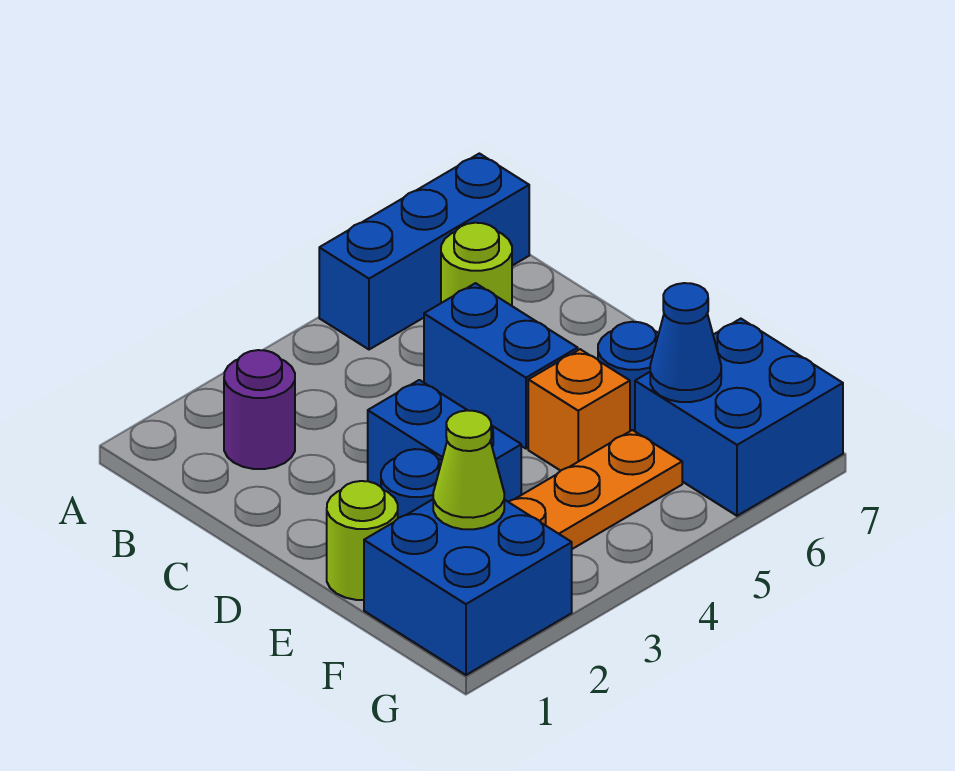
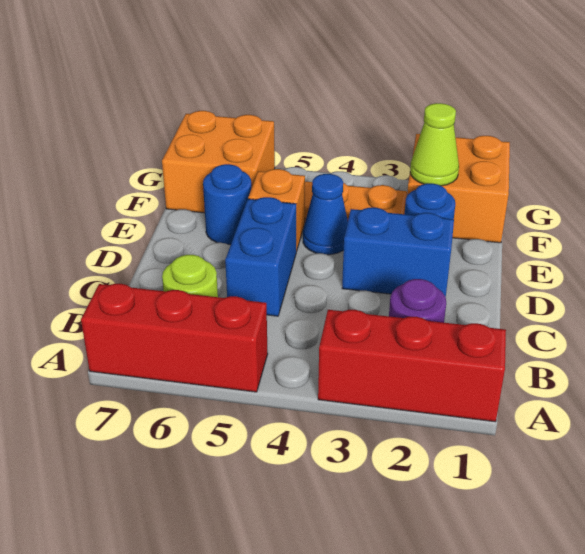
none -> red 1x3 brick [318,310,506,422]
blue 1x3 brick [319,153,529,350] -> red 1x3 brick [81,284,268,392]
blue 1x2 brick [368,380,521,502] -> blue 1x2 brick turned to [342,208,454,297]
lime 1x1 round brick [327,481,398,600] -> none
blue 2x2 brick [364,500,572,675] -> orange 2x2 brick [407,134,510,243]
blue 2x2 brick [635,319,843,516] -> orange 2x2 brick [162,111,275,213]
blue 1x1 cone [650,283,721,402] -> blue 1x1 cone moved to [303,174,348,255]

